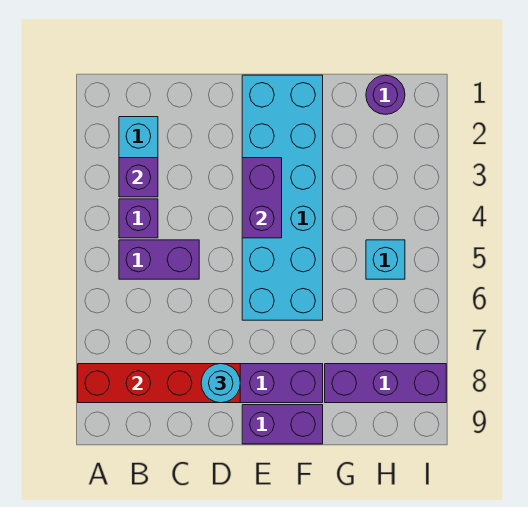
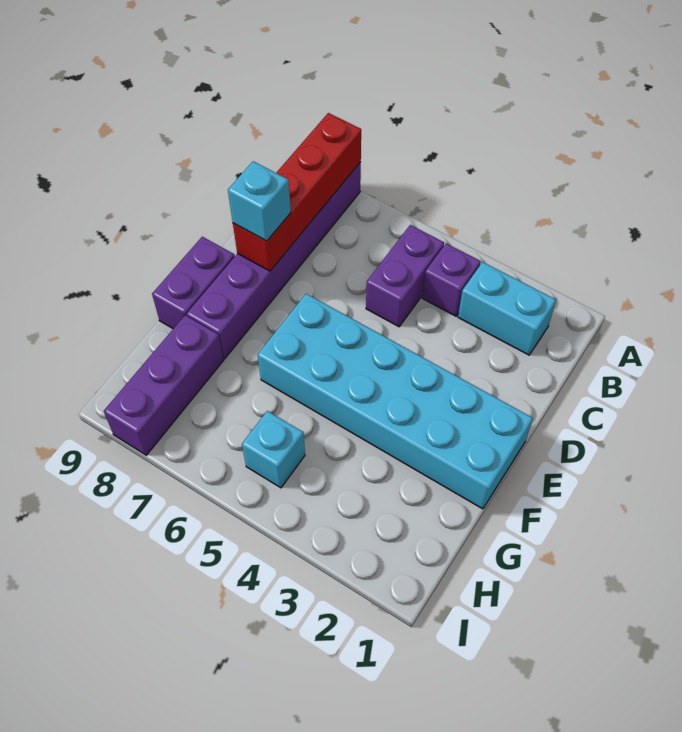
purple 1x1 brick [119,158,158,197] -> none
cyan 1x1 round brick [201,364,240,403] -> cyan 1x1 brick [228,161,291,241]
purple 1x2 brick [242,158,282,238] -> none
purple 1x1 round brick [366,75,405,114] -> none

